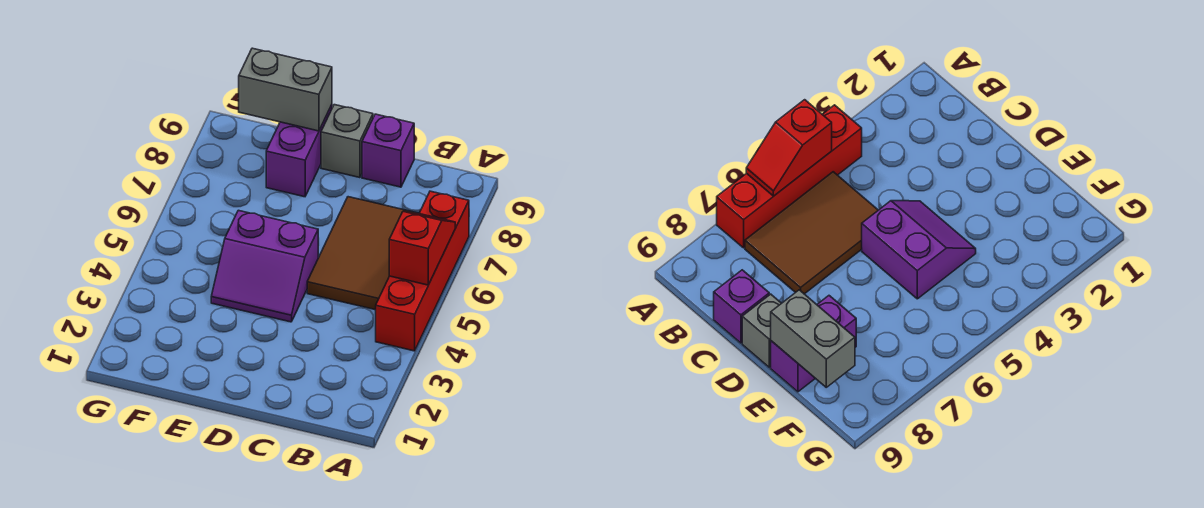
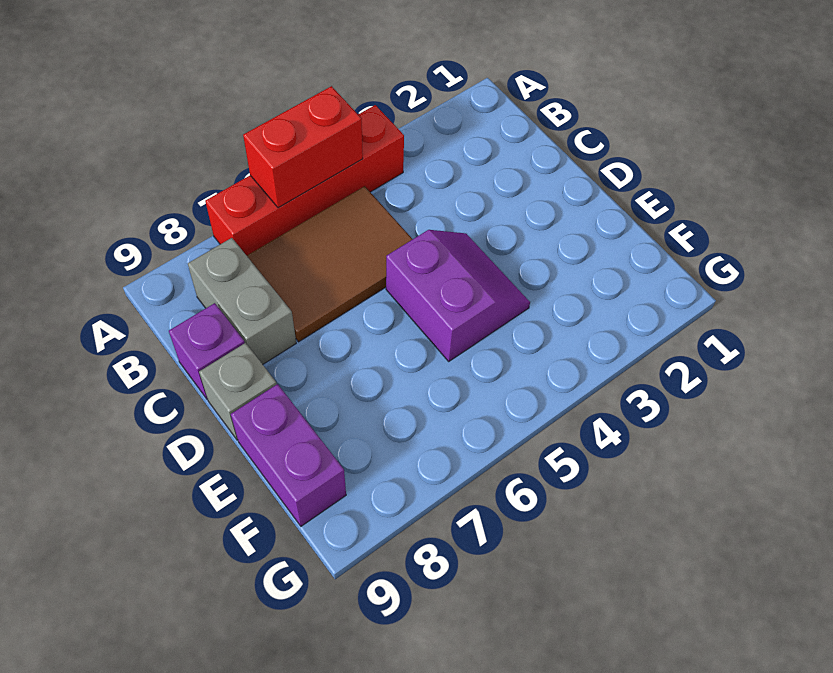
red 1x2 slope [389,211,455,285] -> red 1x2 brick [243,86,363,208]
purple 1x2 brick [266,105,332,197] -> purple 1x2 brick turned to [231,384,346,526]
grey 1x2 brick [239,48,332,131] -> grey 1x2 brick moved to [188,238,296,364]

